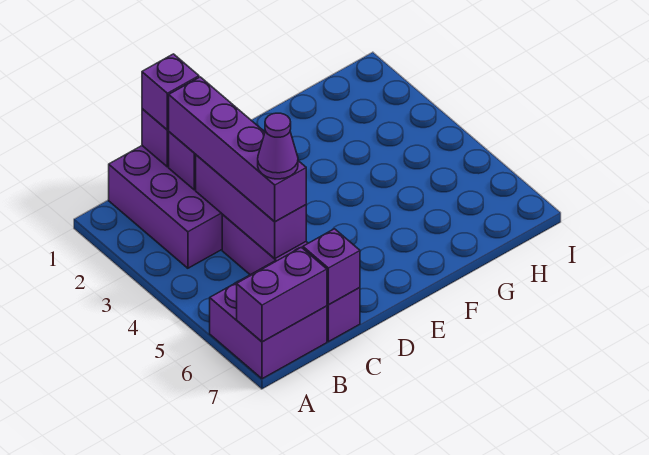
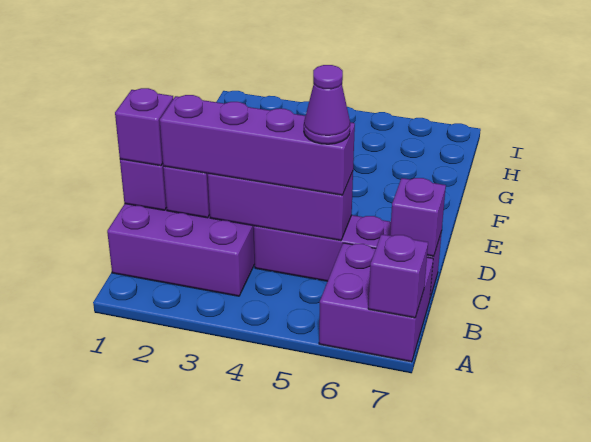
purple 1x2 brick [237,247,327,342] -> purple 1x1 brick [368,234,428,318]

